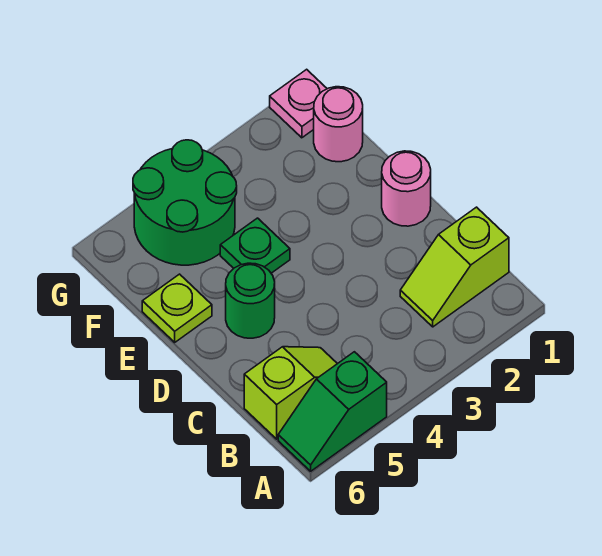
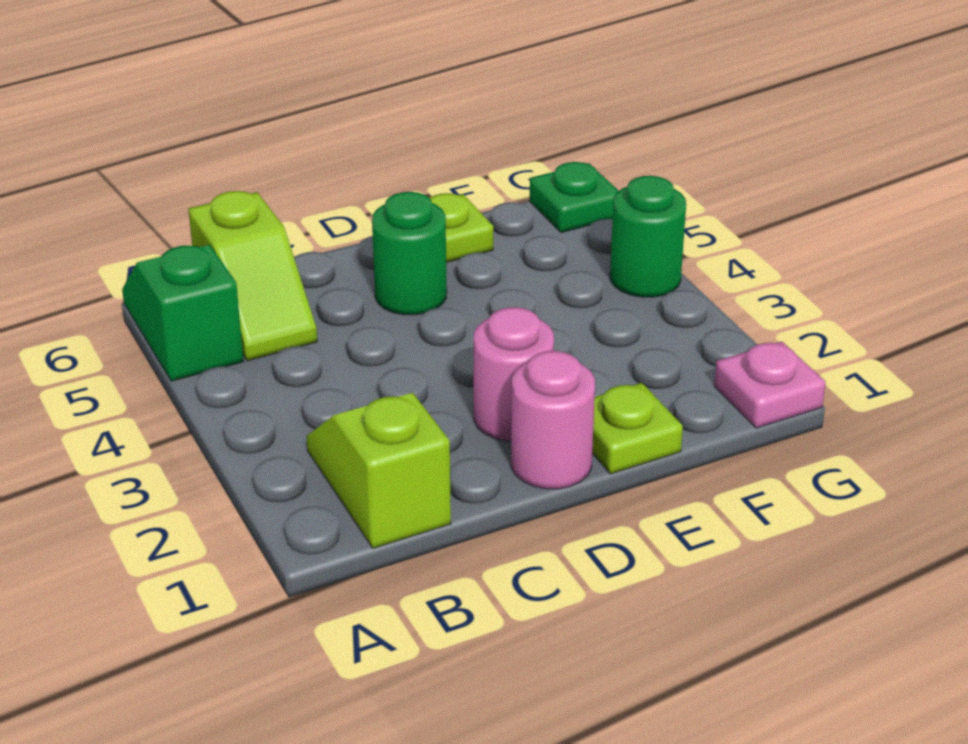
none -> lime 1x1 plate [592,383,683,474]
green 1x1 plate [220,218,290,273] -> green 1x1 plate moved to [530,162,618,233]
pink 1x1 round brick [314,87,363,162] -> pink 1x1 round brick moved to [473,307,554,441]
green 2x2 round brick [133,140,237,265] -> green 1x1 round brick [610,176,686,297]

